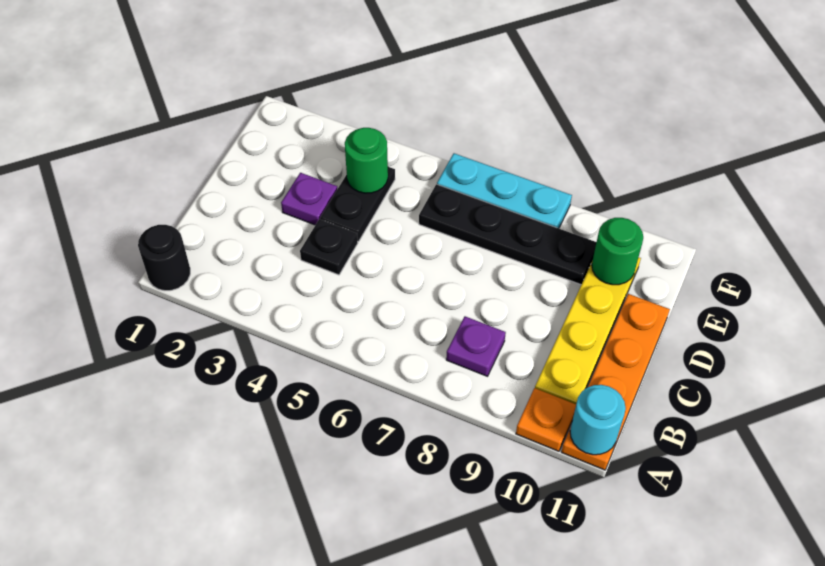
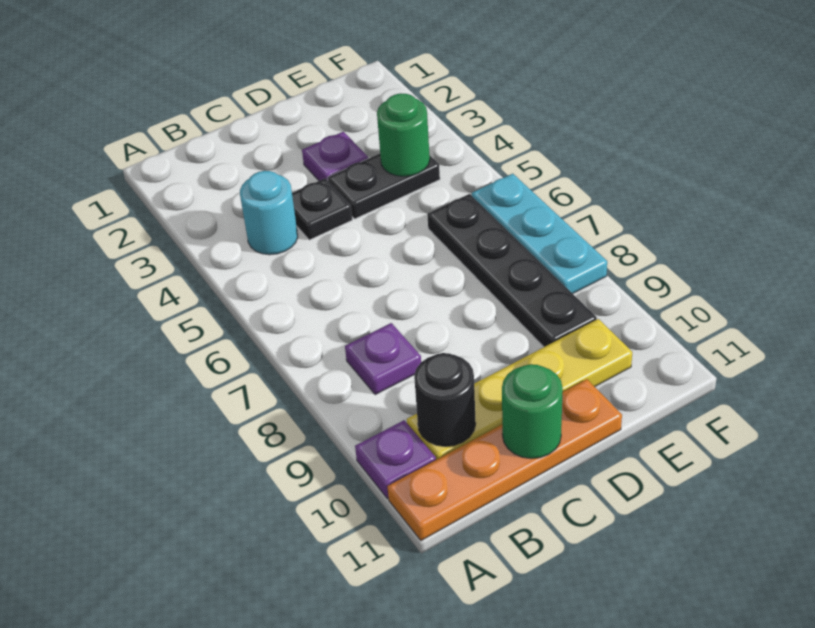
black 1x1 round brick [138,225,190,291] -> black 1x1 round brick moved to [414,353,476,446]
orange 1x1 plate [516,388,576,451] -> purple 1x1 plate [355,420,436,499]
cyan 1x1 round brick [570,385,626,455] -> cyan 1x1 round brick moved to [240,171,298,255]
green 1x1 round brick [592,218,643,285] -> green 1x1 round brick moved to [502,364,563,459]

